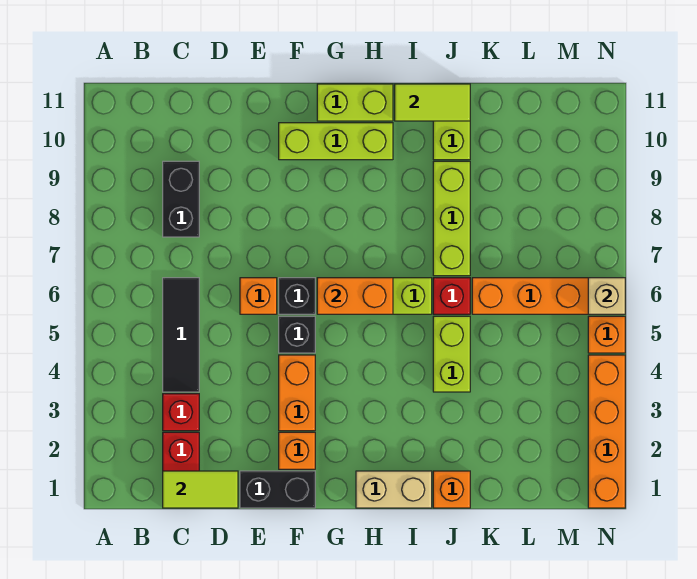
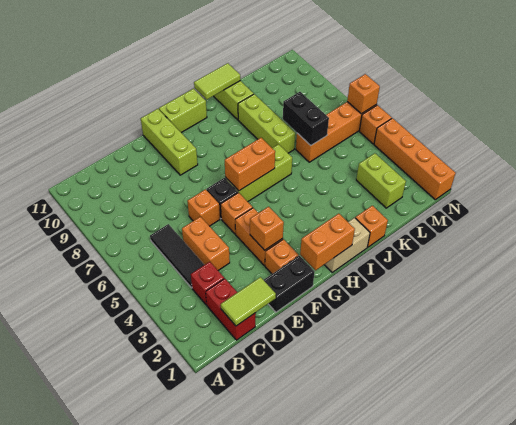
black 1x2 brick [163,161,199,237] -> black 1x2 brick moved to [283,92,329,145]
none -> orange 1x2 brick [182,217,230,270]
none -> orange 1x1 brick [250,207,284,250]
black 1x1 brick [279,316,315,353] -> orange 1x1 brick [221,193,253,234]
lime 1x3 brick [279,123,393,160] -> lime 1x3 brick turned to [141,109,198,175]
none -> orange 1x2 brick [300,214,355,270]
lime 1x2 brick [433,316,470,392] -> lime 1x2 brick moved to [356,153,406,208]
red 1x1 brick [433,278,470,314] -> none
tan 1x1 brick [588,278,625,314] -> orange 1x1 brick [347,74,380,114]

